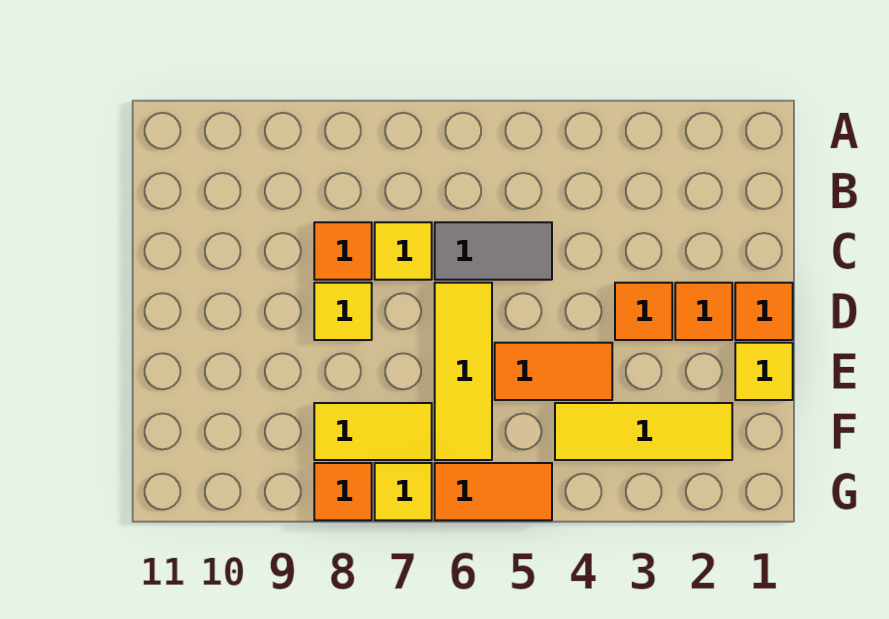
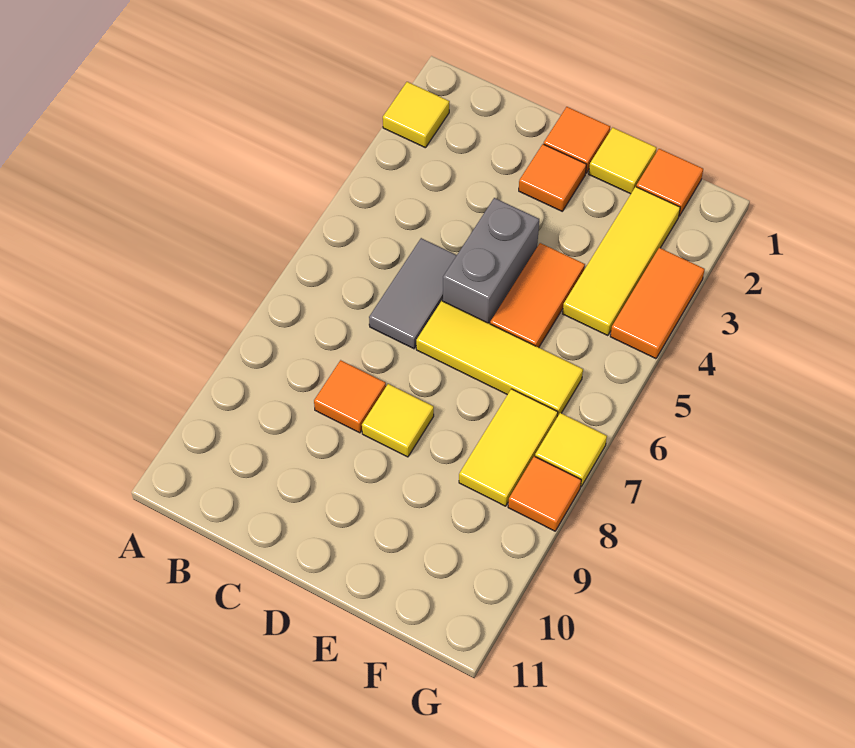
yellow 1x1 tile [375,222,432,280] -> yellow 1x1 tile moved to [383,82,450,148]
orange 1x1 tile [615,283,672,340] -> orange 1x1 tile moved to [636,149,703,216]
none -> grey 1x2 brick [443,198,539,324]
orange 1x2 tile [435,463,552,520] -> orange 1x2 tile moved to [610,248,705,359]

